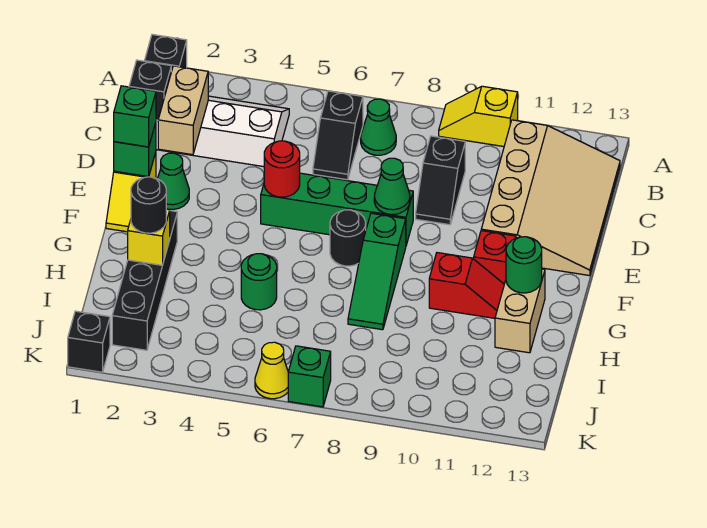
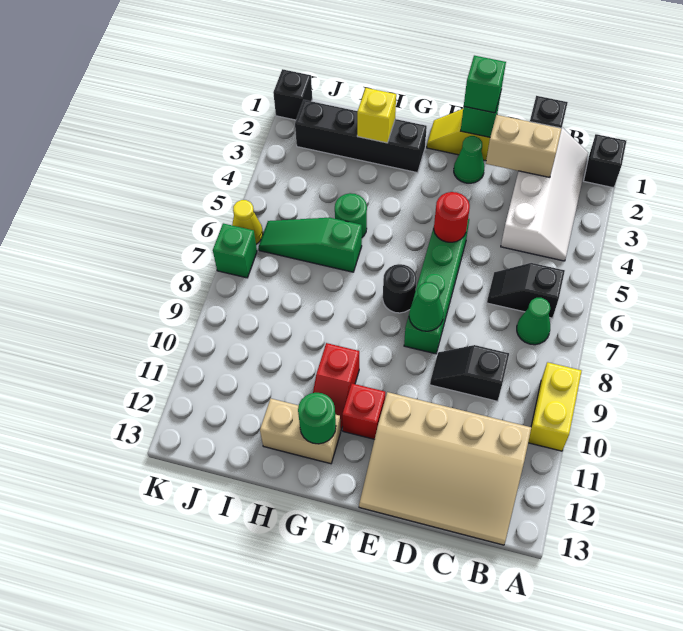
yellow 1x2 slope [439,86,518,147] -> yellow 1x2 brick [528,362,582,451]
green 1x3 slope [348,213,406,330] -> green 1x3 slope moved to [259,218,362,272]
black 1x1 round brick [131,177,166,233] -> none

